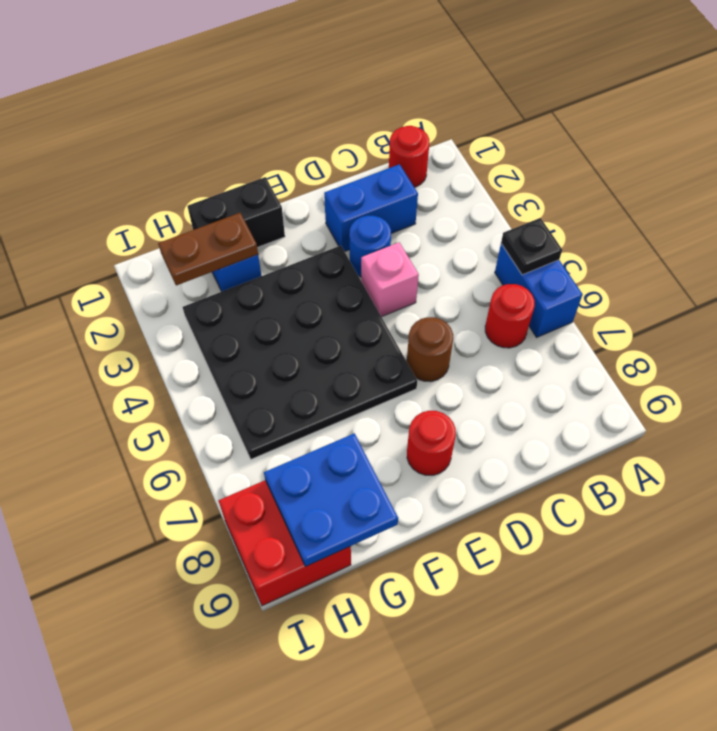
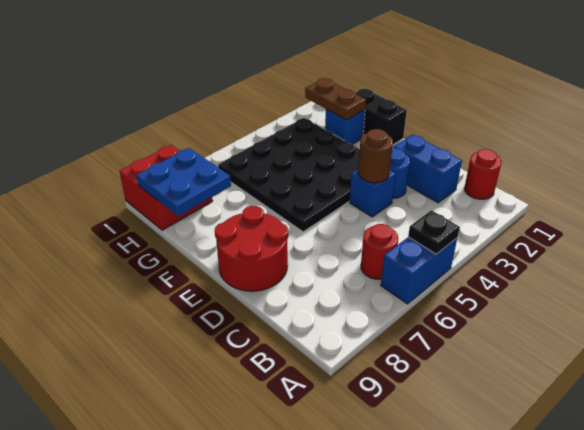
pink 1x1 brick [361,242,419,317] -> blue 1x1 brick [349,169,396,217]
brown 1x1 round brick [407,317,453,382] -> brown 1x1 round brick moved to [358,129,393,183]
red 1x1 round brick [407,411,456,475] -> red 2x2 round brick [215,206,288,291]

